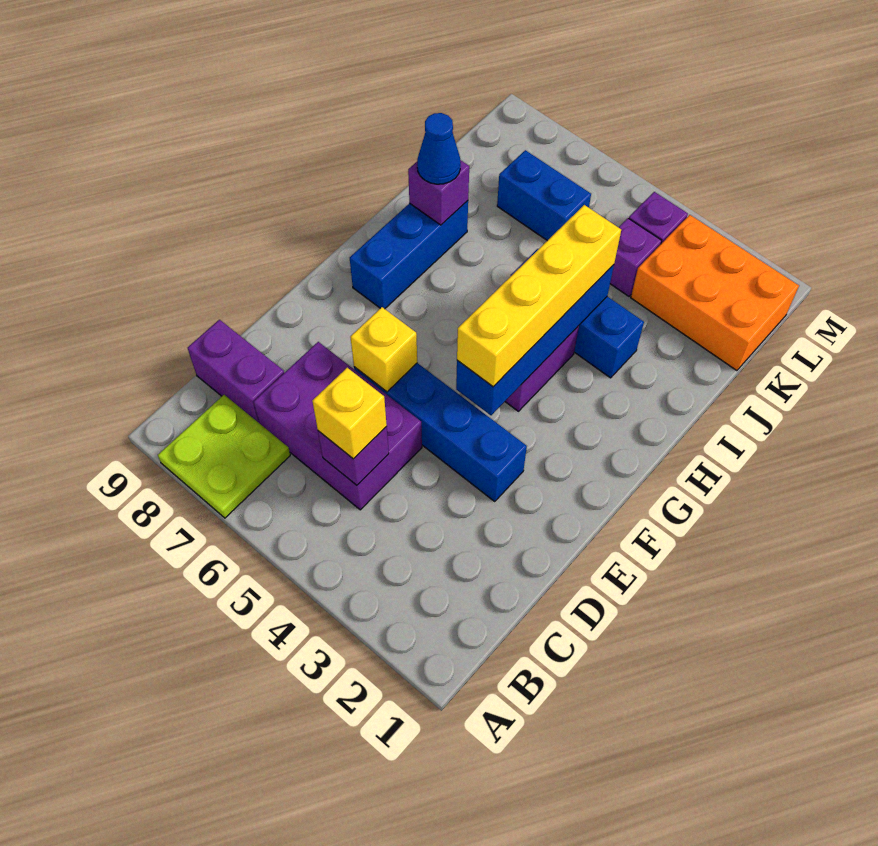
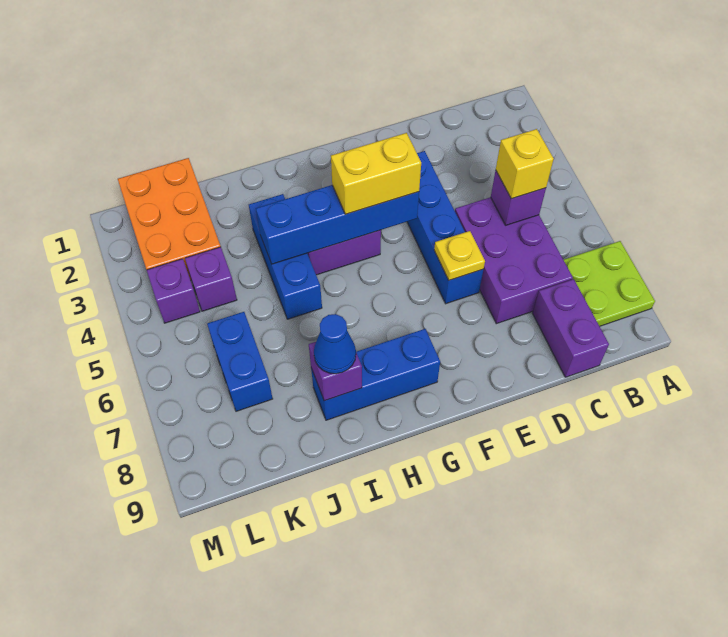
yellow 1x1 brick [350,307,417,392] -> yellow 1x1 plate [434,231,485,280]
yellow 1x4 brick [457,205,621,387] -> yellow 1x2 brick [331,133,421,214]

